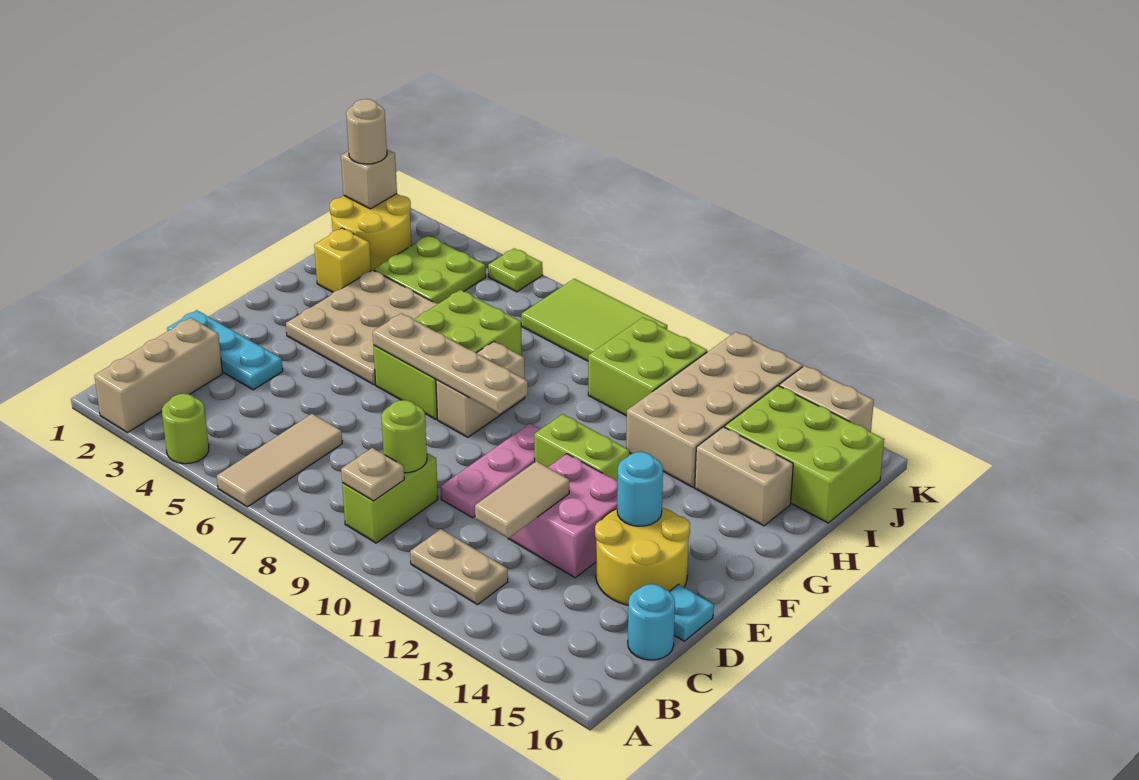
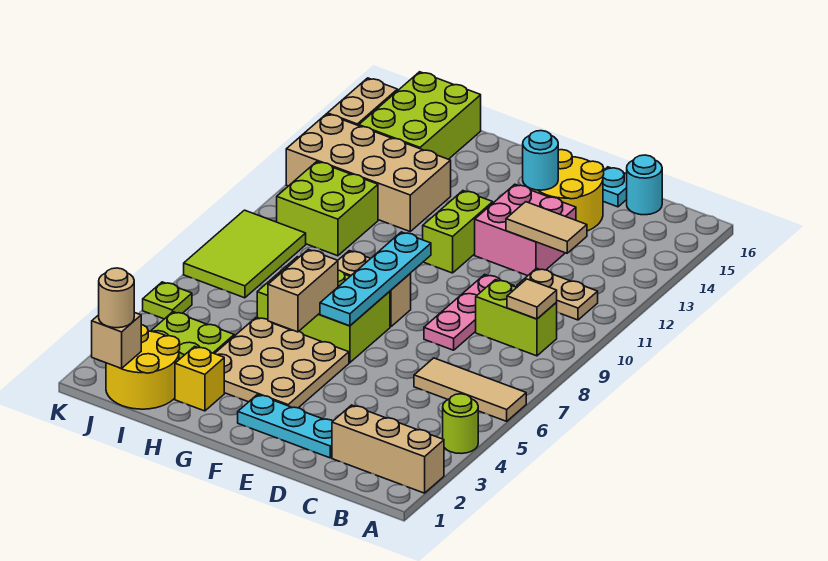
tan 1x1 plate [341,448,404,501] -> tan 1x1 tile [507,279,557,319]
tan 1x2 plate [410,529,508,605] -> tan 1x2 plate turned to [517,268,598,320]
lime 1x1 round brick [381,400,427,473] -> none
cyan 1x3 plate [167,310,283,390] -> cyan 1x3 plate turned to [238,395,333,458]
pink 1x3 plate [441,424,540,518] -> pink 1x3 plate turned to [424,275,514,350]
tan 1x4 plate [373,313,528,414] -> cyan 1x4 plate [320,232,431,326]
tan 1x2 brick [695,427,793,526] -> tan 1x2 brick moved to [268,249,338,332]

